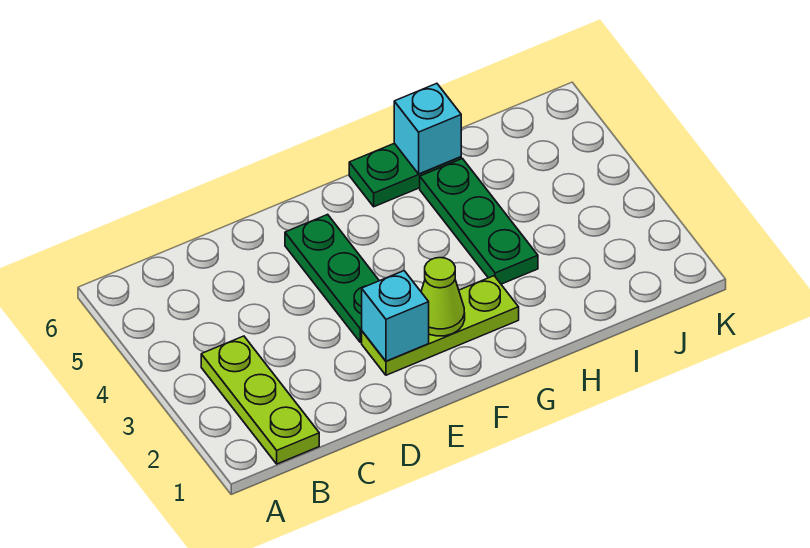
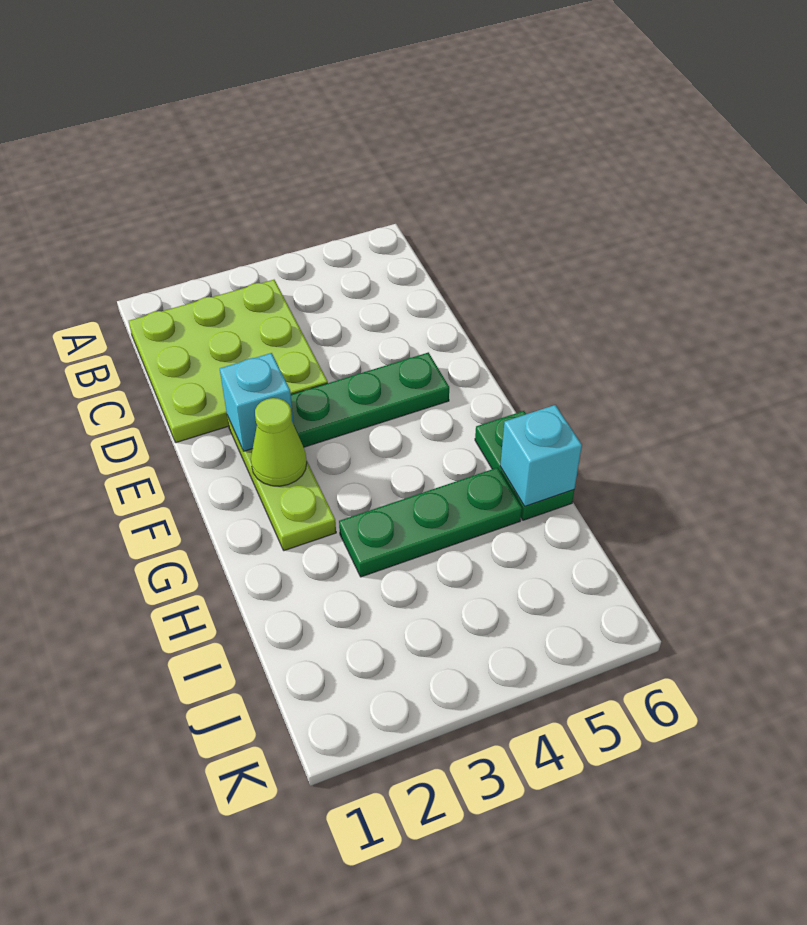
lime 1x3 plate [201,336,319,464] -> lime 3x3 plate [129,280,328,443]

